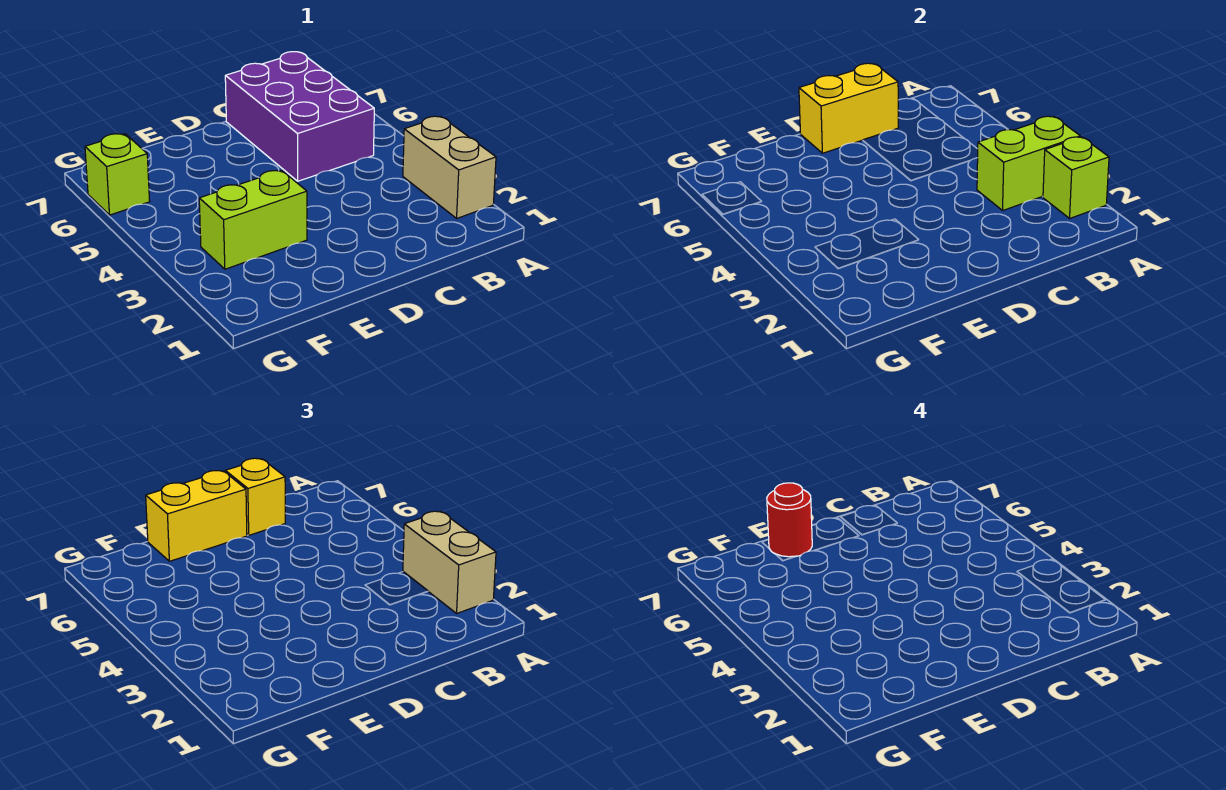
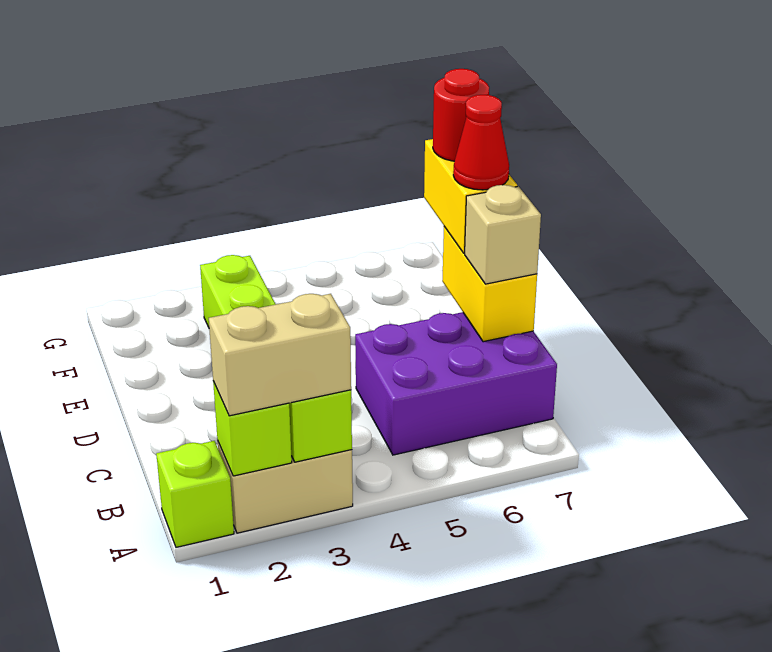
yellow 1x1 brick [225,458,285,535] -> tan 1x1 brick [465,185,541,284]
none -> red 1x1 cone [453,95,509,190]
lime 1x1 brick [85,134,150,215] -> lime 1x1 brick moved to [156,441,234,547]

